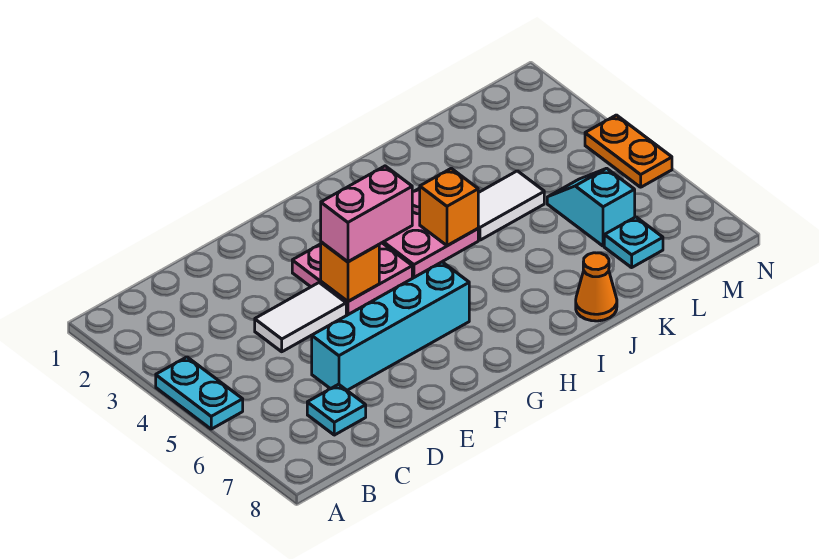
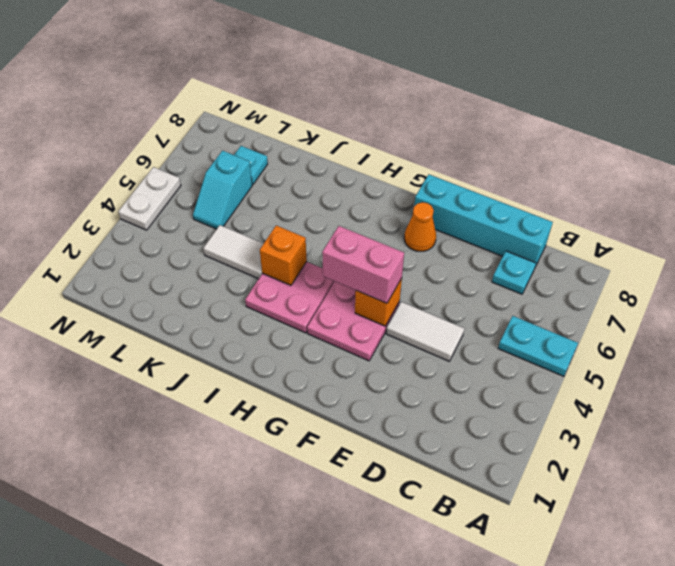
cyan 1x2 plate [156,357,243,429] -> cyan 1x2 plate turned to [498,316,578,376]
cyan 1x4 brick [312,262,469,390] -> cyan 1x4 brick moved to [414,175,553,267]
orange 1x1 cone [576,253,617,321] -> orange 1x1 cone moved to [404,202,436,251]
orange 1x2 plate [585,115,672,187] -> white 1x2 plate [118,167,181,230]

